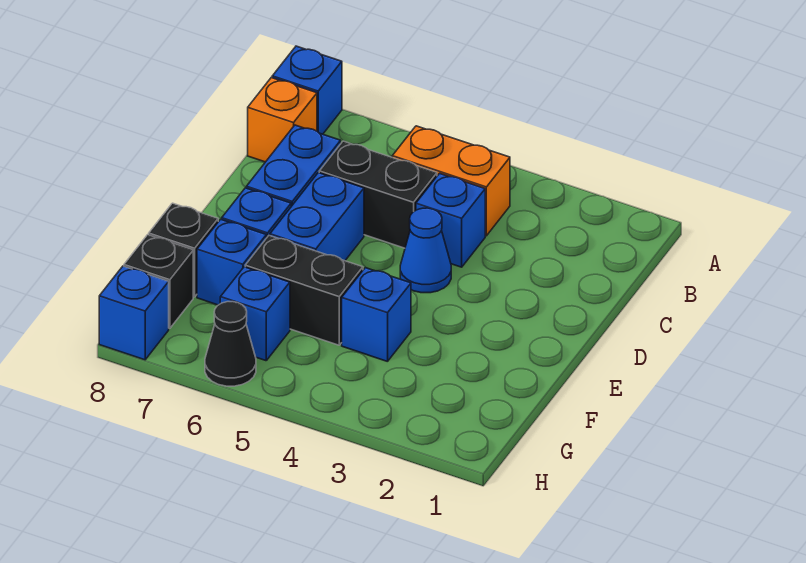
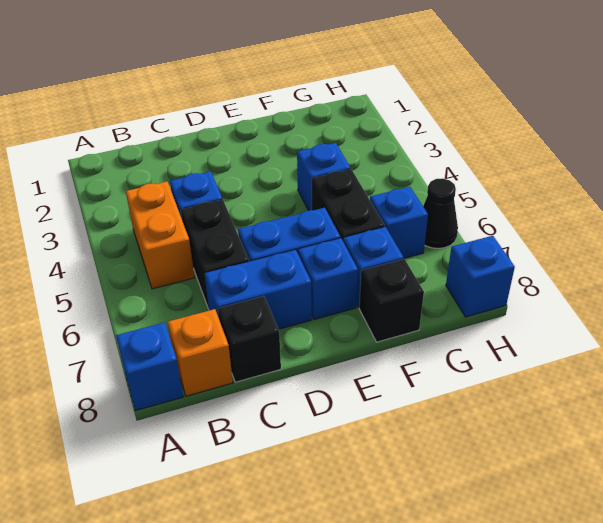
blue 1x1 cone [400,208,451,293] -> none
black 1x1 brick [124,235,193,328] -> black 1x1 brick moved to [218,296,281,382]

